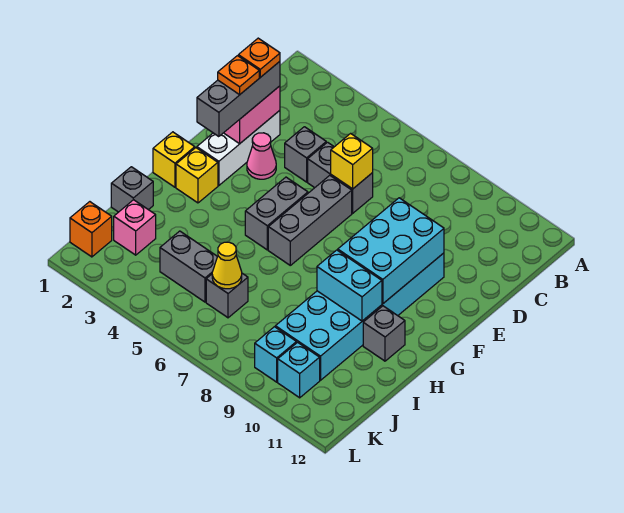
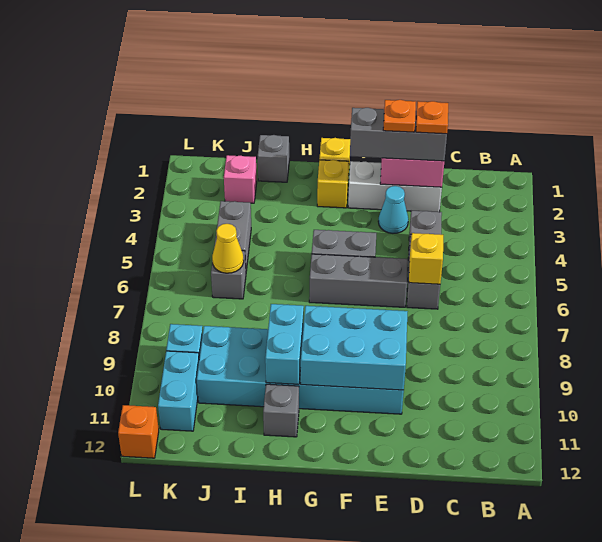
pink 1x1 cone [247,133,276,179] -> cyan 1x1 cone [378,186,408,233]
orange 1x1 brick [70,202,112,257] -> orange 1x1 brick moved to [118,405,159,458]
cyan 1x1 brick [278,342,320,398] -> cyan 1x2 brick [158,351,199,431]

